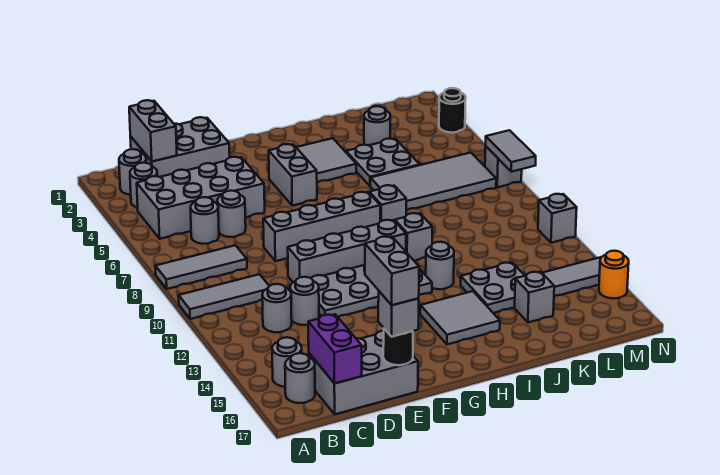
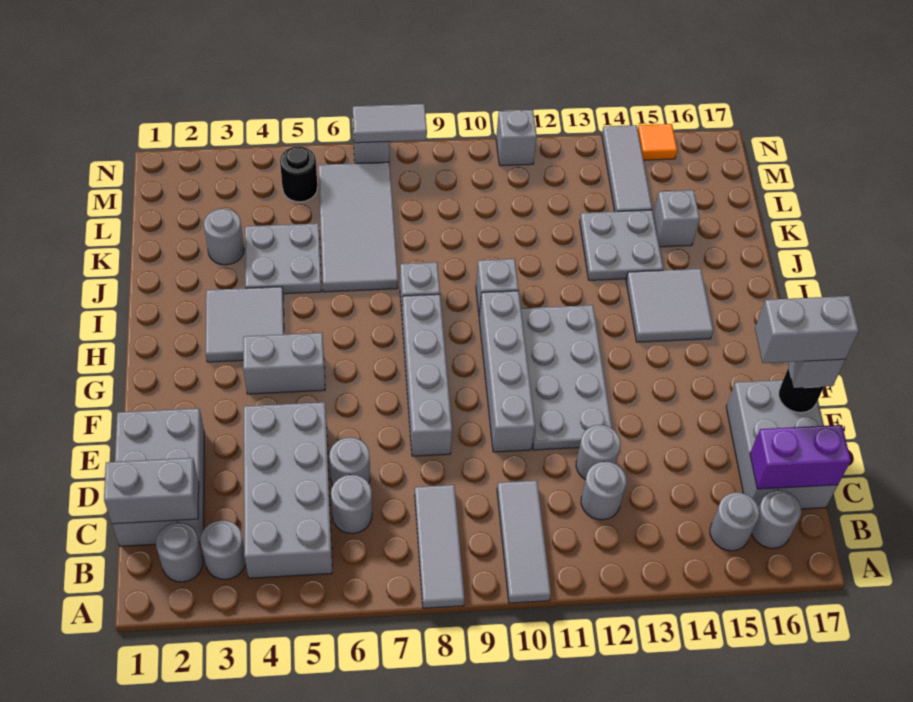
grey 1x1 round brick [426,242,454,289] -> none
black 1x1 round brick [439,88,466,133] -> black 1x1 round brick moved to [280,146,318,202]
orange 1x1 round brick [599,251,629,298] -> orange 1x1 tile [638,124,677,160]

